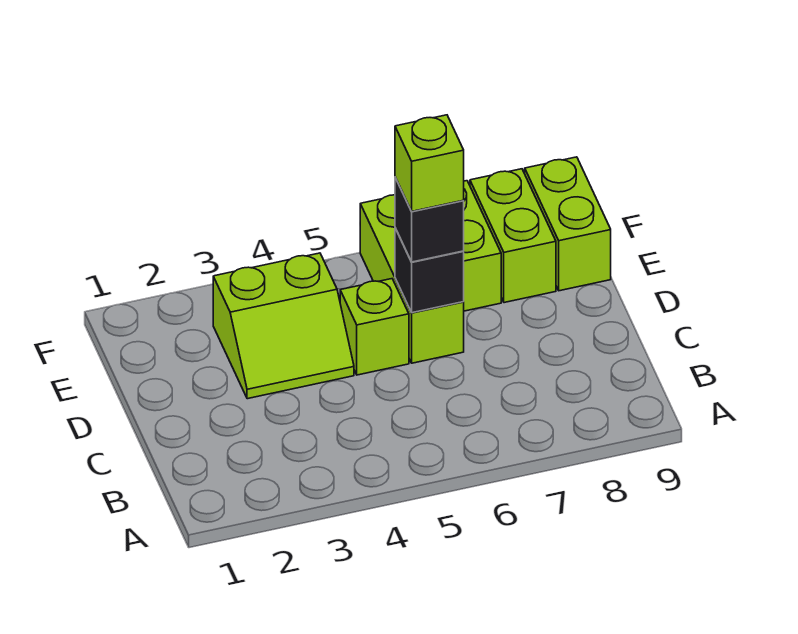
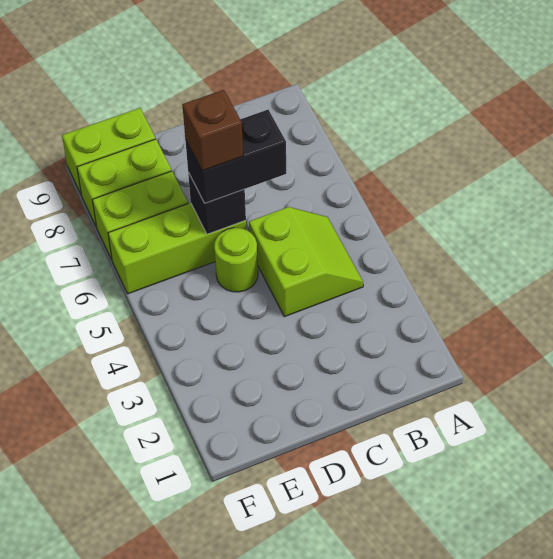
lime 2x2 slope [213,253,354,399] -> lime 2x2 slope moved to [249,207,363,317]
lime 1x1 brick [340,279,409,375] -> lime 1x1 round brick [214,228,258,292]
black 1x1 brick [395,177,464,262] -> black 1x2 brick [185,110,286,203]
lime 1x1 brick [395,115,464,211] -> brown 1x1 brick [182,90,243,171]

